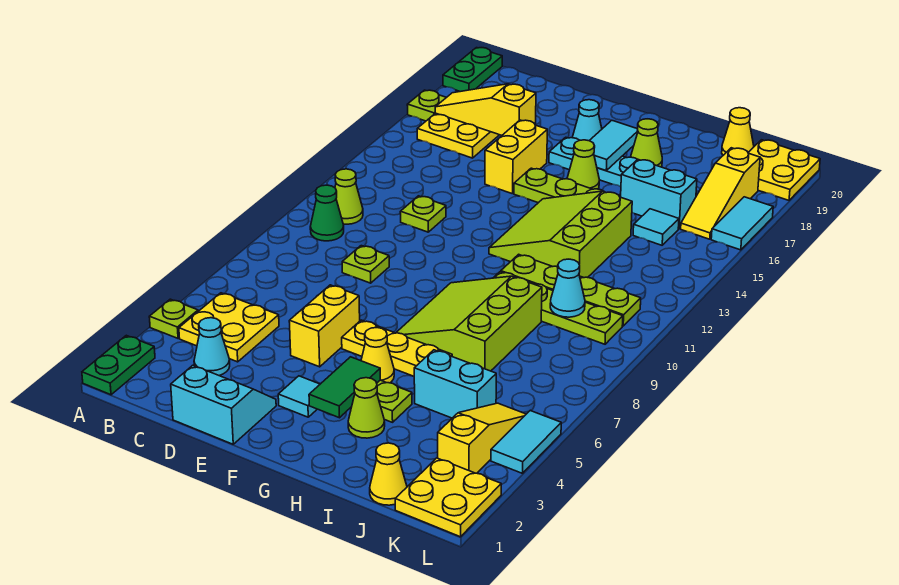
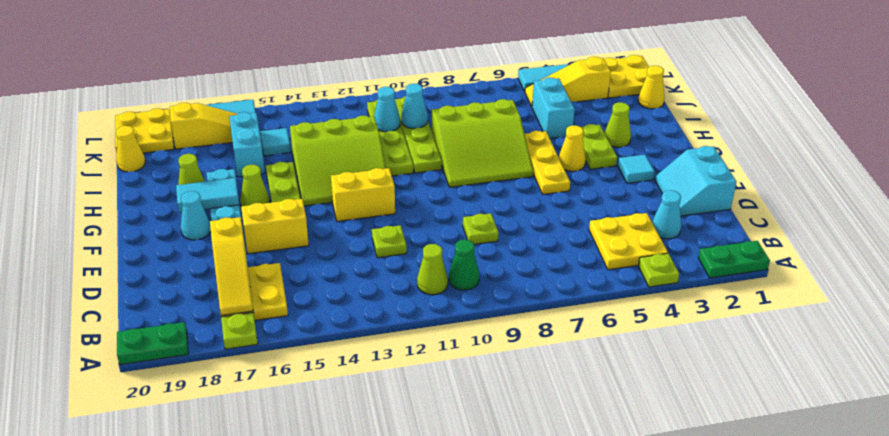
yellow 1x2 brick [289,285,360,367] -> yellow 1x2 brick moved to [331,168,395,221]
green 1x2 tile [309,357,380,418] -> none
none -> cyan 1x1 cone [374,87,400,132]

